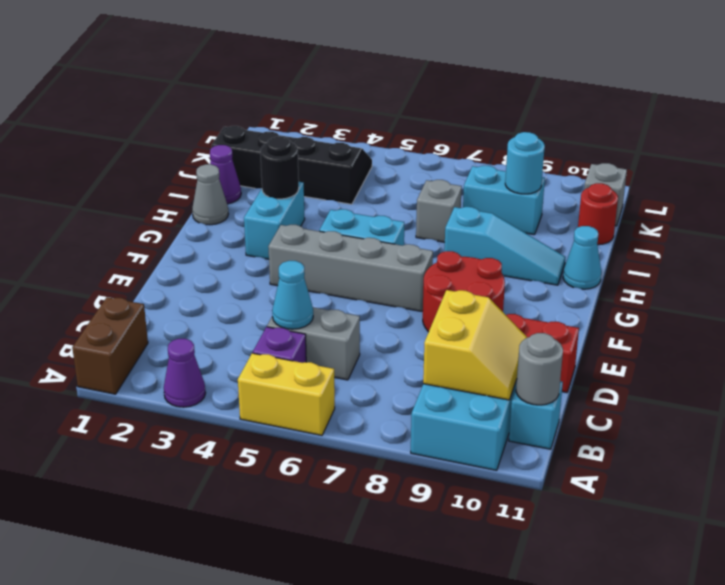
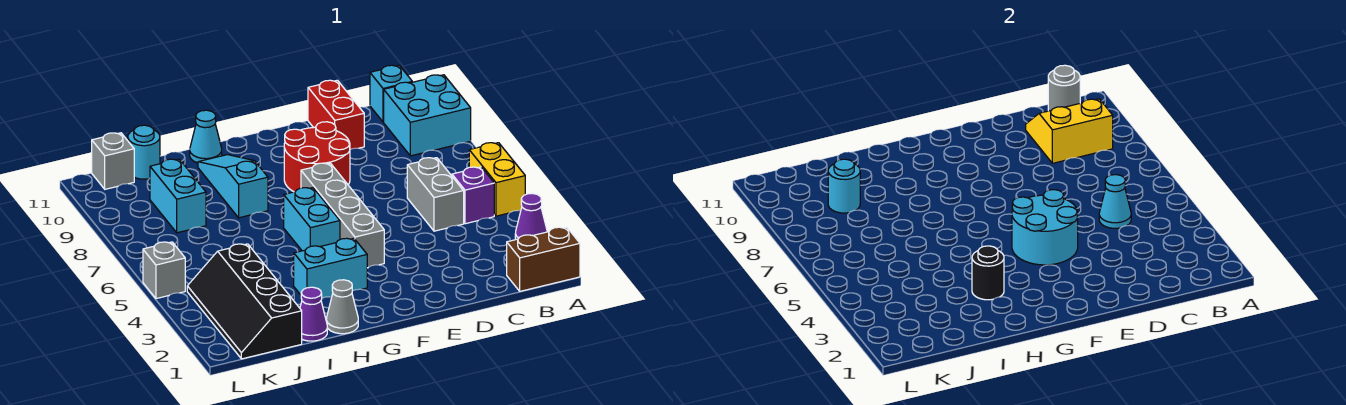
none -> cyan 2x2 round brick [1012,190,1078,265]
grey 1x1 brick [416,180,462,242] -> grey 1x1 brick moved to [143,242,185,299]
red 1x1 round brick [578,183,618,245] -> cyan 1x1 round brick [128,125,160,179]

